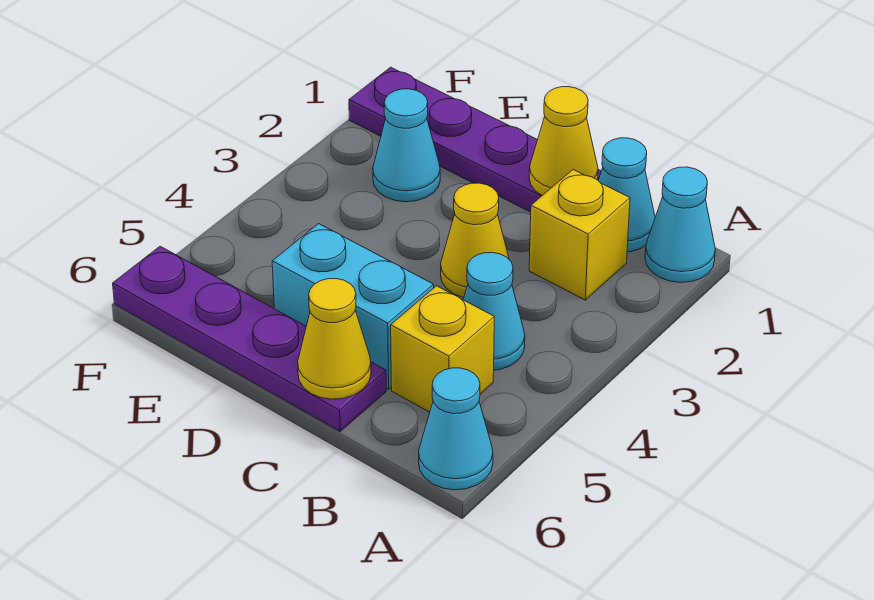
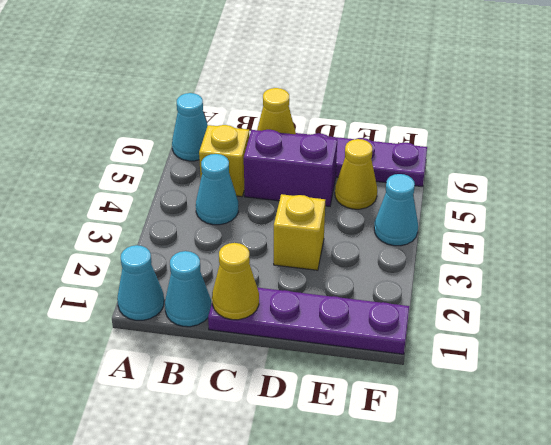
yellow 1x1 brick [529,170,630,300] -> yellow 1x1 brick moved to [274,194,325,270]
yellow 1x1 cone [441,183,509,298] -> yellow 1x1 cone moved to [335,139,377,209]
cyan 1x2 brick [272,224,434,389] -> purple 1x2 brick [244,130,337,206]
cyan 1x1 cone [373,89,440,202] -> cyan 1x1 cone moved to [374,174,418,246]

